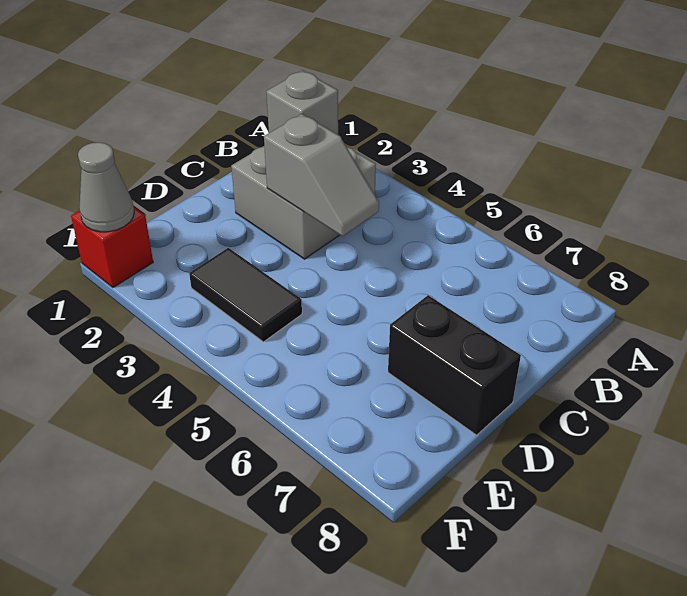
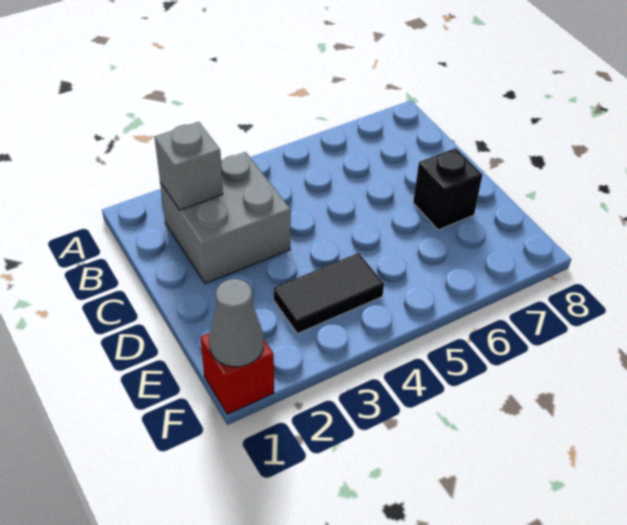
grey 1x2 slope [264,114,379,236] -> none
black 1x2 brick [388,295,521,435] -> black 1x1 brick [413,148,482,230]

